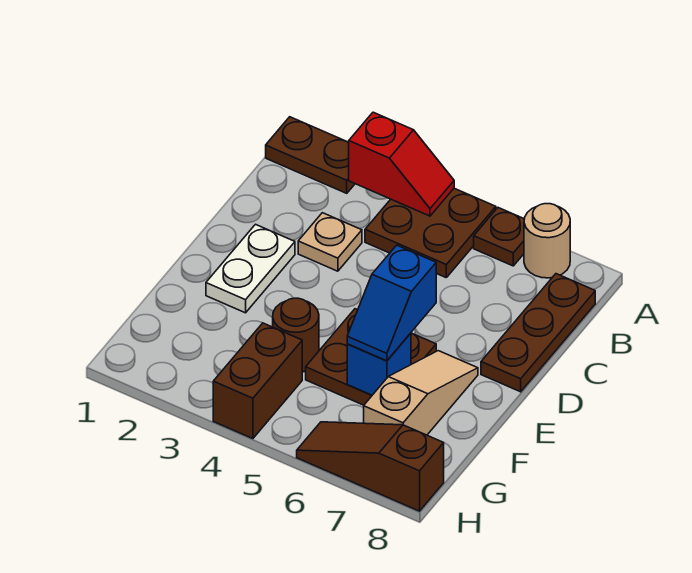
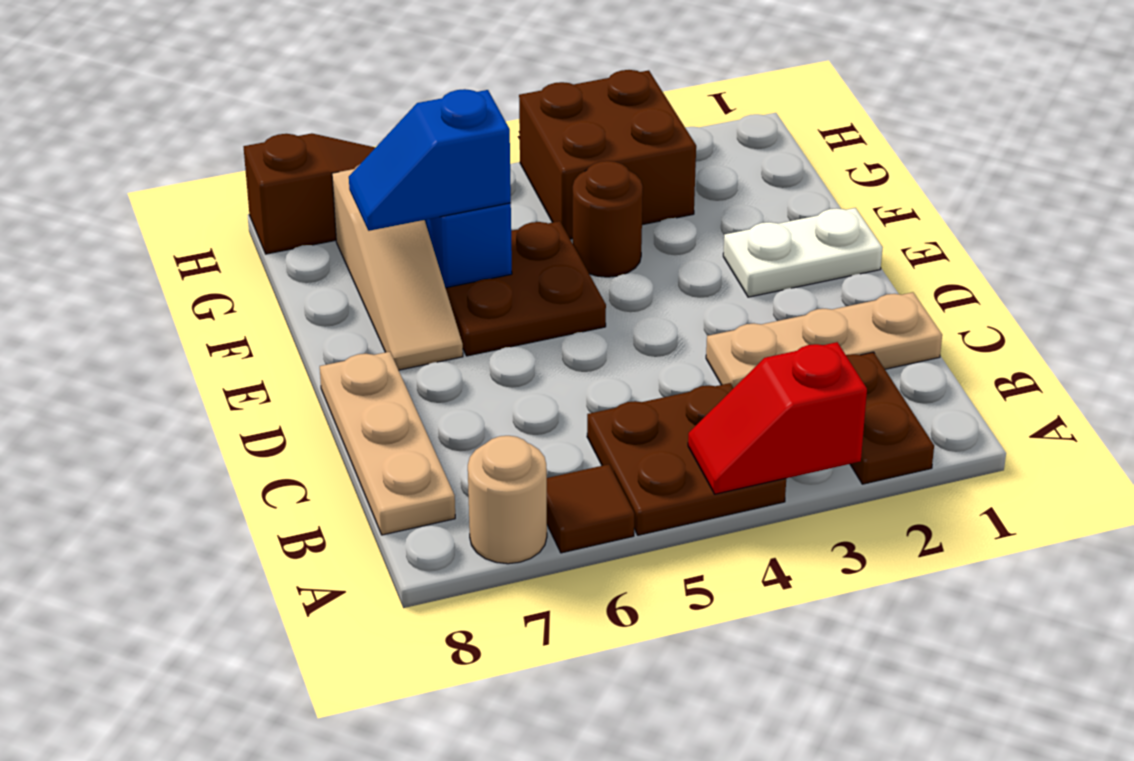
brown 1x2 plate [266,117,355,193] -> brown 1x2 plate turned to [846,352,934,484]
brown 1x1 plate [474,208,524,266] -> brown 1x1 tile [547,464,634,553]
brown 1x3 plate [481,274,595,392] -> tan 1x3 plate [320,352,455,535]
tan 1x1 plate [298,213,362,271] -> tan 1x3 plate [706,292,942,388]
white 1x2 plate [206,224,295,313] -> white 1x2 plate turned to [723,208,883,297]
blue 1x2 slope [347,245,436,361] -> blue 1x2 slope turned to [349,89,511,231]
brown 1x2 brick [213,323,302,439] -> brown 2x2 brick [519,70,696,239]

